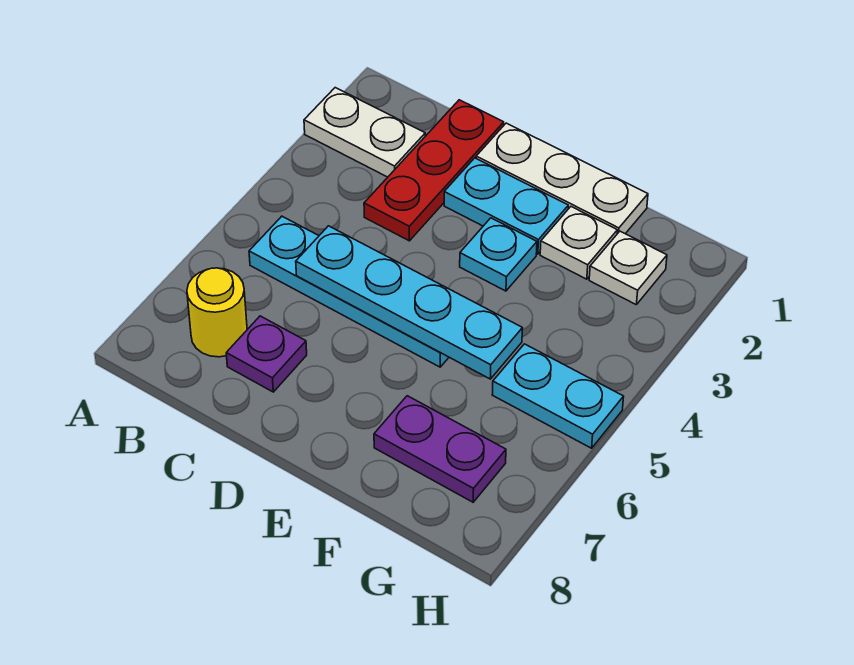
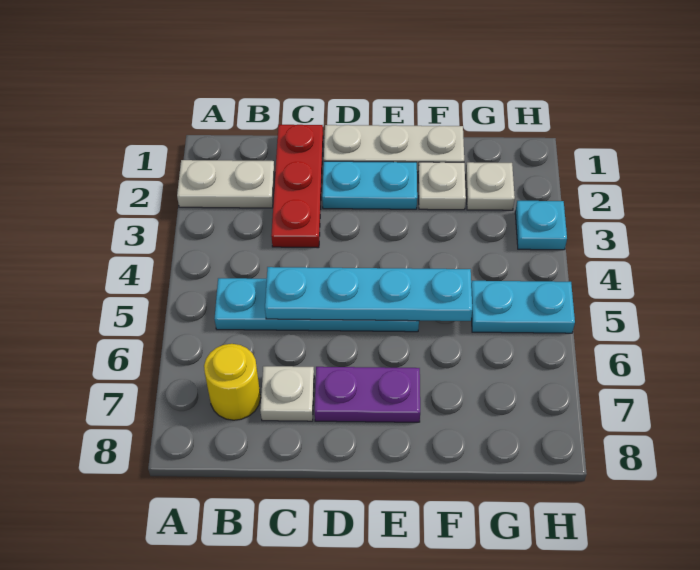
purple 1x1 plate [226,316,307,392] -> white 1x1 plate [260,366,314,421]
cyan 1x1 plate [460,218,537,291] -> cyan 1x1 plate moved to [515,201,567,250]
purple 1x2 plate [374,396,506,502] -> purple 1x2 plate moved to [315,367,420,422]

